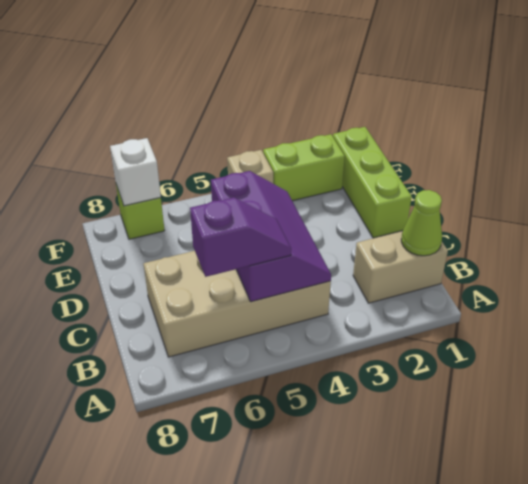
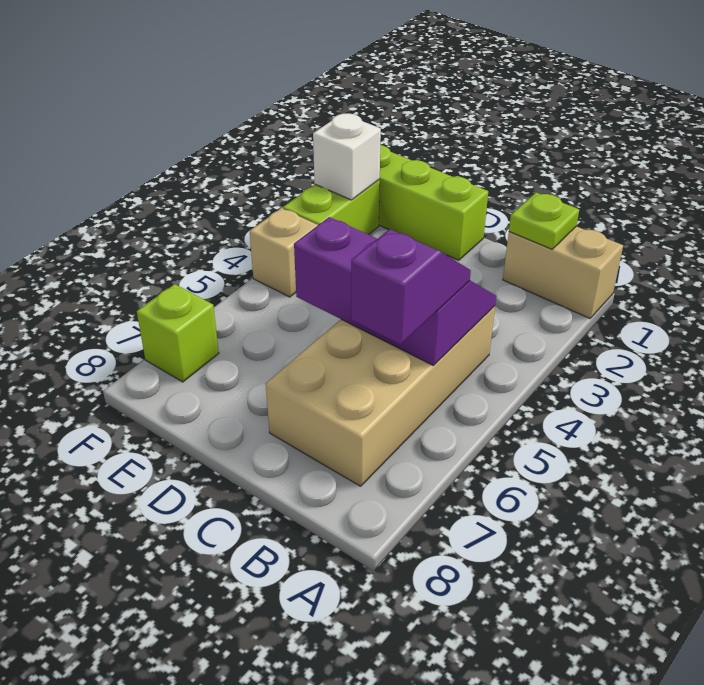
tan 1x2 brick [353,231,448,303] -> tan 1x2 brick turned to [503,226,623,318]
lime 1x1 cone [401,190,442,256] -> lime 1x1 plate [509,192,579,249]
white 1x1 brick [110,138,161,206] -> white 1x1 brick moved to [313,113,381,200]

